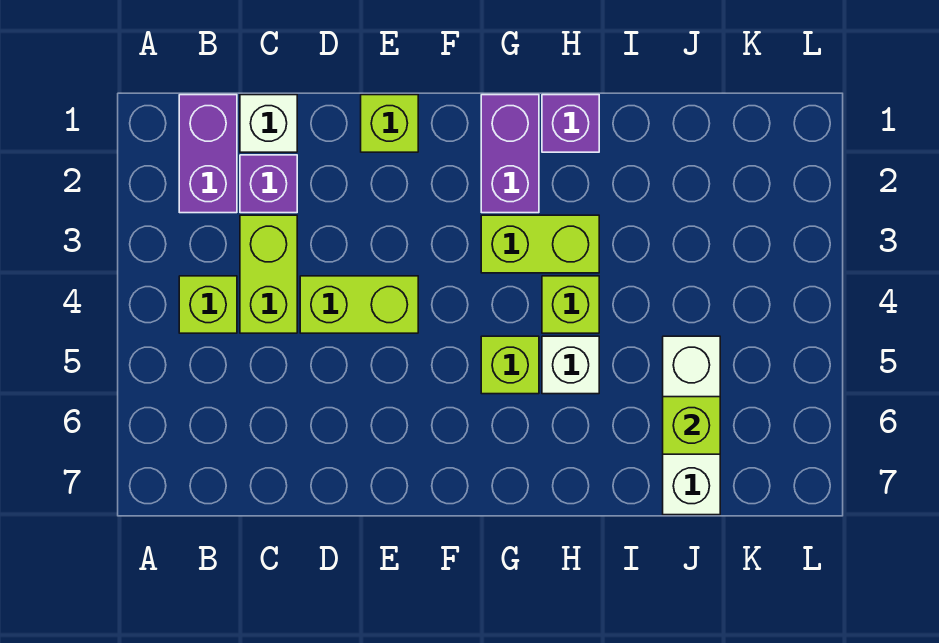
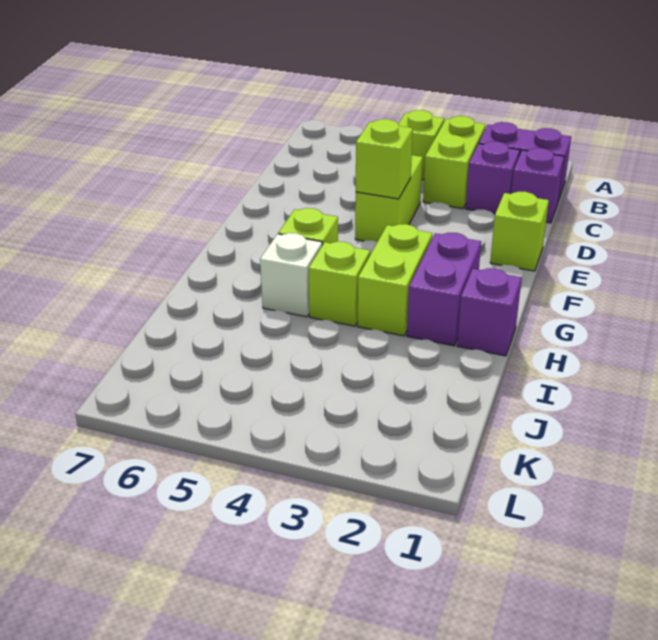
white 1x1 brick [240,95,297,152] -> purple 1x1 brick [511,148,564,223]
lime 1x2 brick [240,215,297,333] -> lime 1x2 brick turned to [423,116,486,209]
purple 1x2 brick [481,95,539,213] -> purple 1x2 brick turned to [407,233,481,346]
white 1x3 brick [663,336,720,515] -> none
lime 1x1 brick [663,397,720,454] -> lime 1x1 brick moved to [356,119,413,199]

